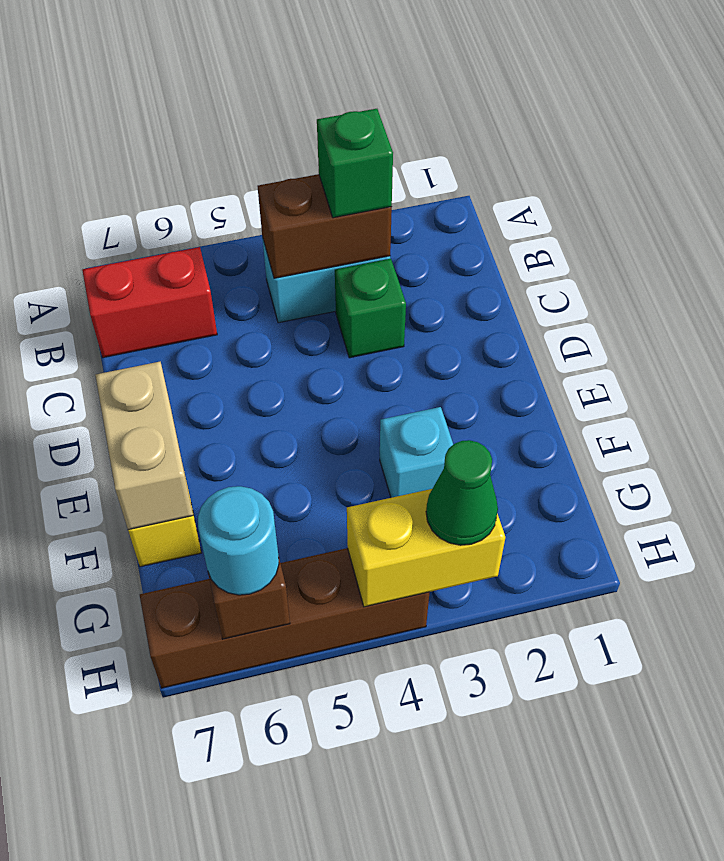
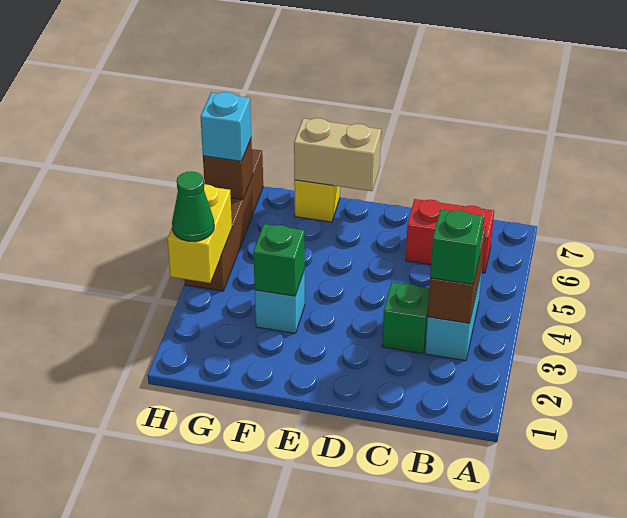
red 1x2 brick [82,247,217,358] -> red 1x2 brick turned to [406,199,494,273]
none -> green 1x1 brick [253,224,305,296]
cyan 1x1 round brick [198,486,279,595] -> cyan 1x1 brick [201,92,251,161]

